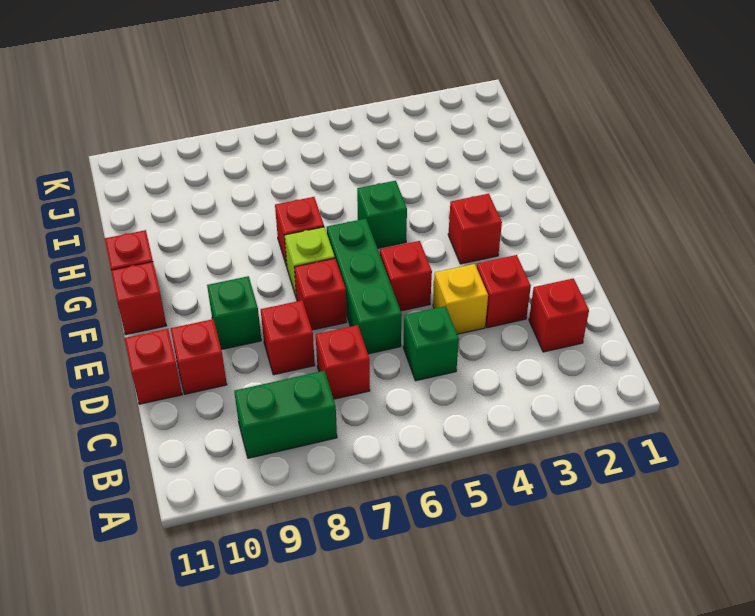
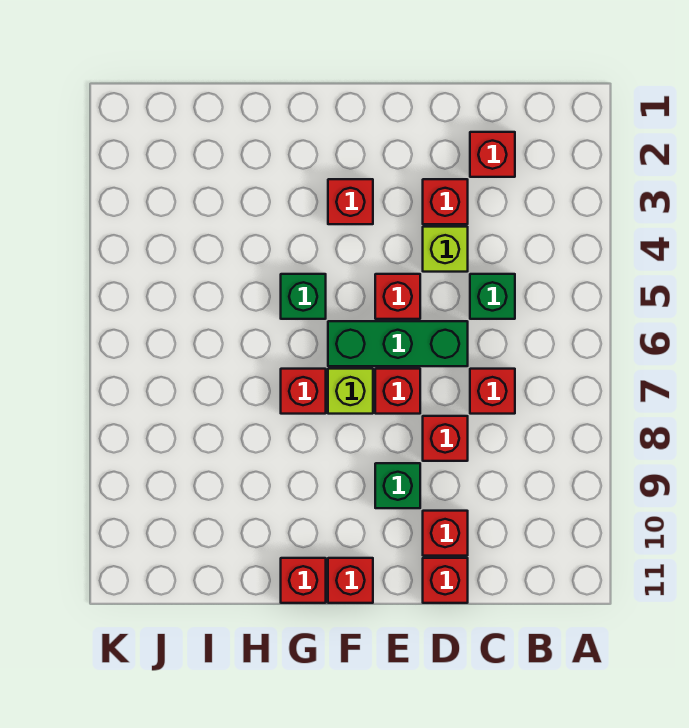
green 1x2 brick [234,371,337,458] -> none
yellow 1x1 brick [433,264,488,334] -> lime 1x1 brick [423,227,468,272]

